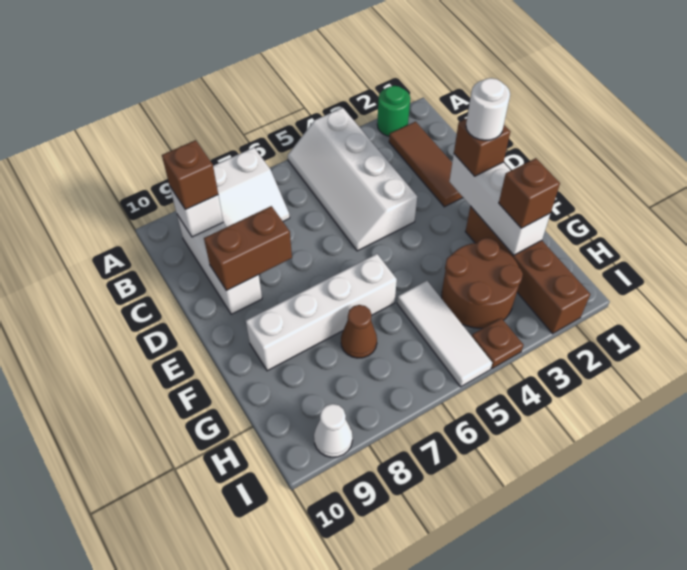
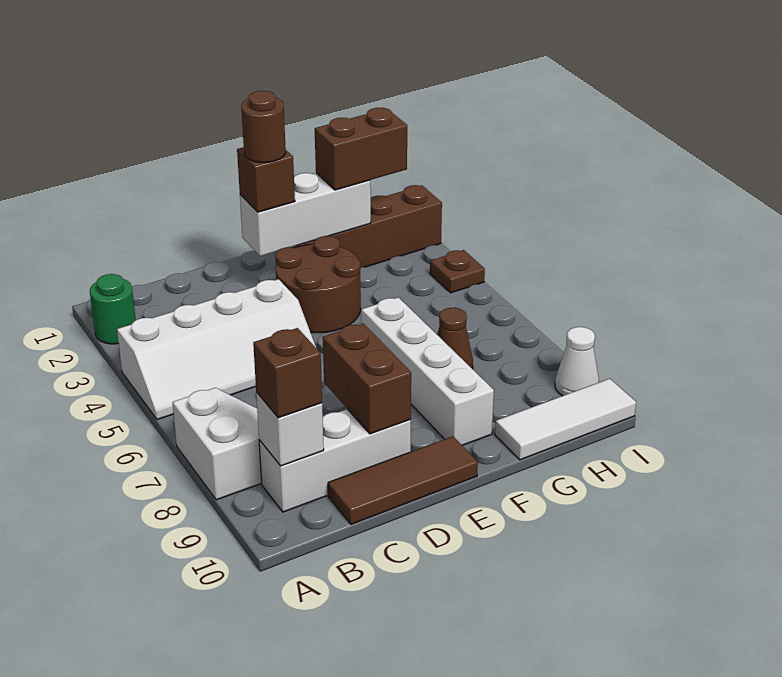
brown 1x3 tile [389,122,463,207] -> brown 1x3 tile moved to [328,437,478,525]
white 1x1 round brick [466,78,510,140] -> brown 1x1 round brick [241,91,286,163]
brown 1x1 brick [499,158,560,228] -> brown 1x2 brick [315,108,407,190]
brown 2x2 round brick [442,238,523,328] -> brown 2x2 round brick moved to [275,236,361,333]
white 1x3 tile [397,281,492,387] -> white 1x3 tile moved to [495,379,636,460]

